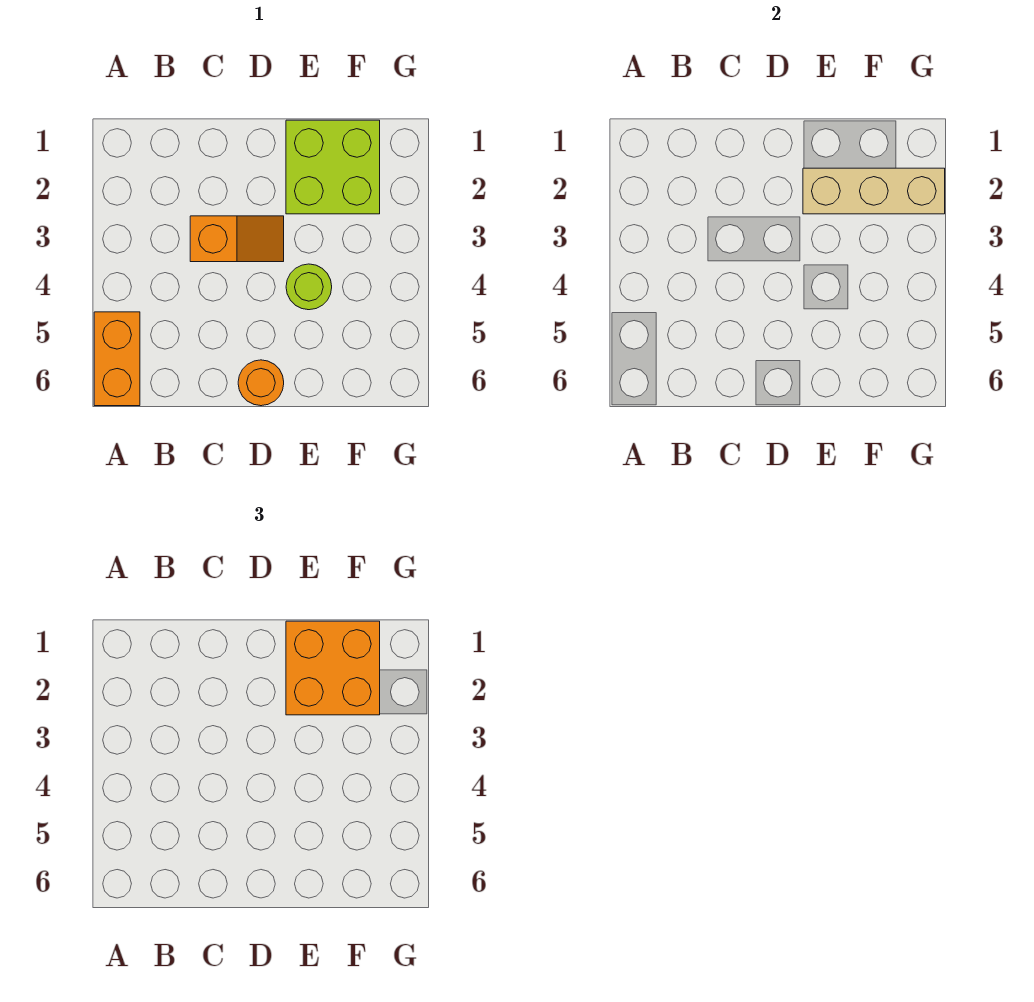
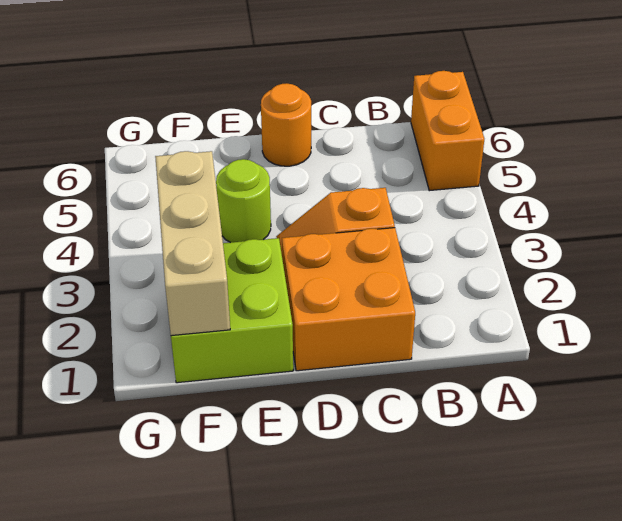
orange 2x2 brick [286,621,380,715] -> orange 2x2 brick moved to [282,228,415,371]
tan 1x3 brick [803,168,945,214] -> tan 1x3 brick turned to [155,151,230,336]

